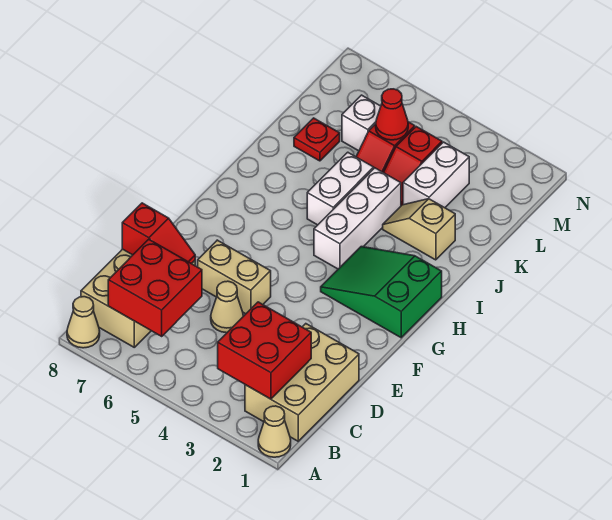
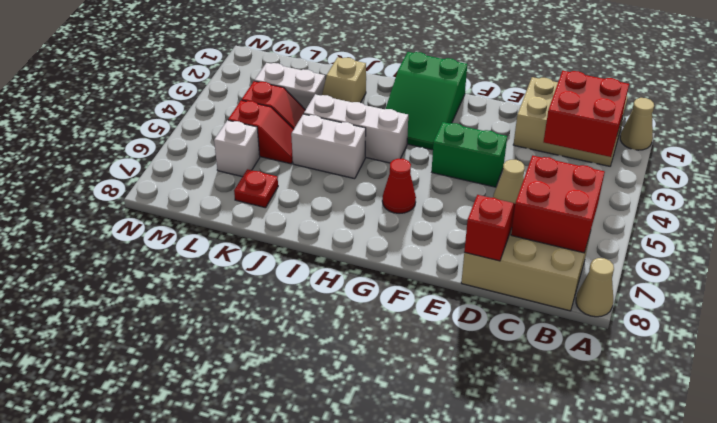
none -> green 1x2 brick [432,122,507,187]
tan 1x2 brick [198,240,271,314] -> none
red 1x1 cone [376,89,408,140] -> red 1x1 cone moved to [382,159,416,213]

